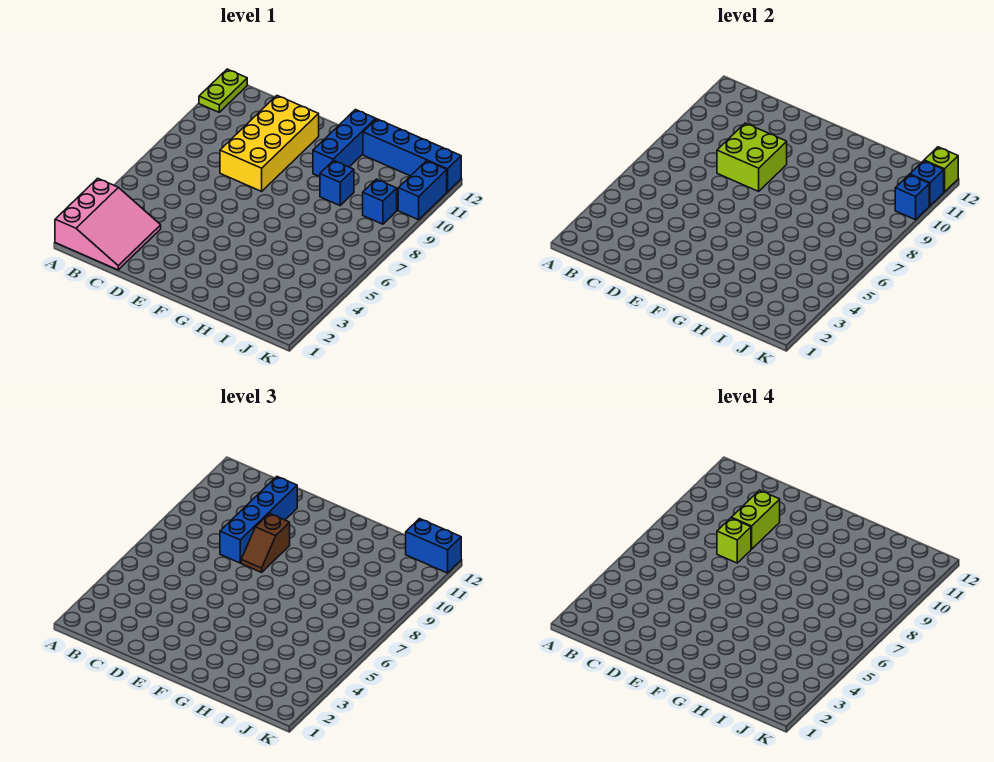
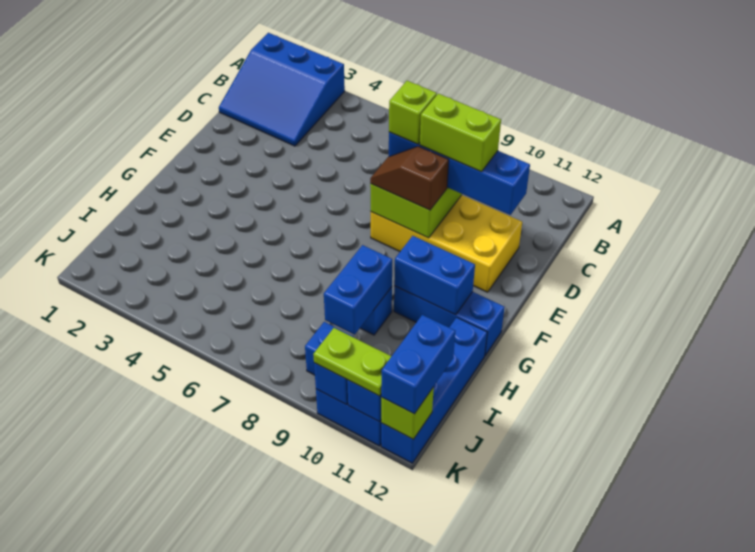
pink 3x3 slope [55,178,161,270] -> blue 3x3 slope [219,33,345,146]
lime 1x2 plate [199,69,247,112] -> lime 1x2 plate moved to [313,328,391,396]
none -> blue 1x2 brick [394,236,475,315]
none -> blue 1x2 brick [324,245,392,335]

